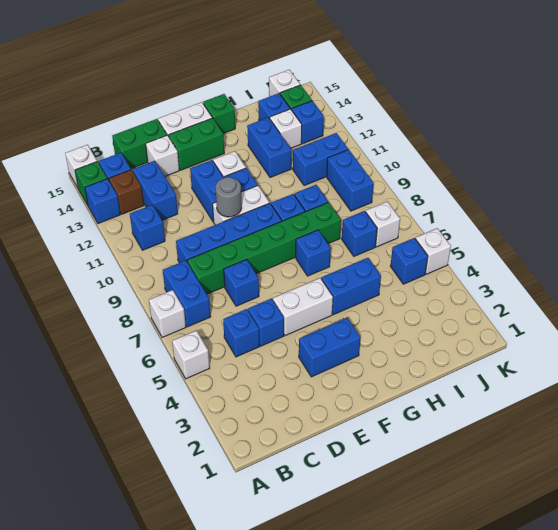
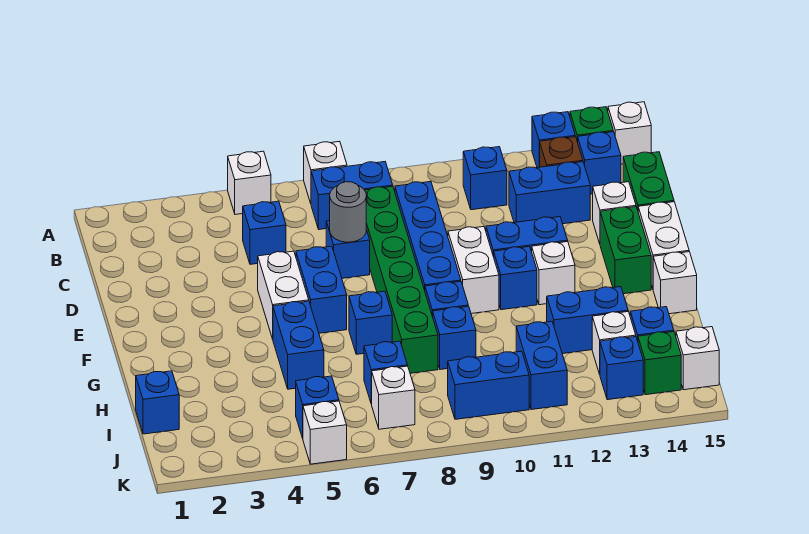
blue 1x1 brick [248,298,284,346] -> blue 1x1 brick moved to [136,371,179,434]
blue 1x2 brick [299,318,361,377] -> blue 1x2 brick moved to [296,246,347,333]
grey 1x1 round brick [216,177,242,217] -> grey 1x1 round brick moved to [330,182,366,242]
green 1x1 brick [203,94,235,134] -> white 1x1 brick [653,252,697,314]

